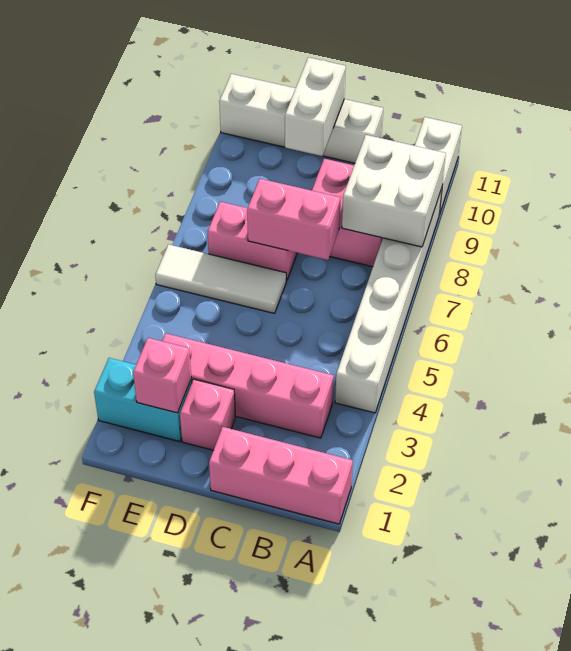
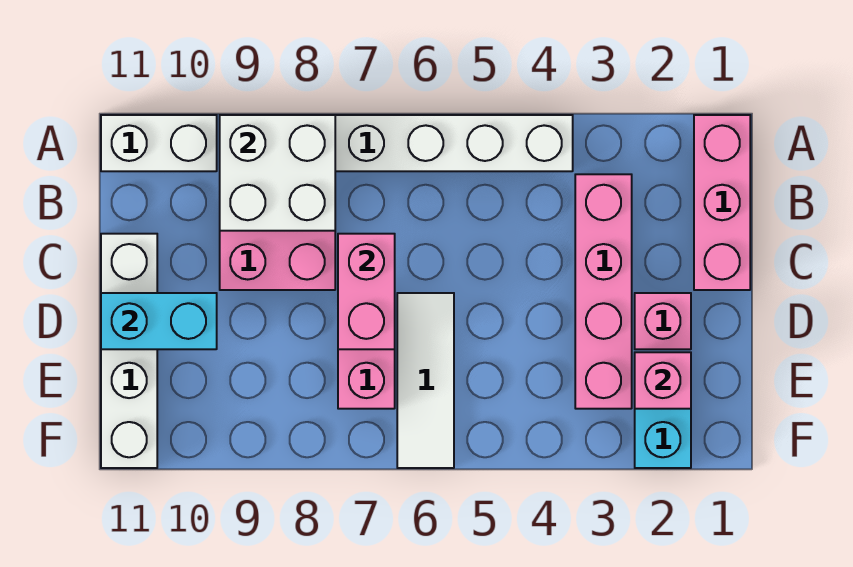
white 1x2 brick [285,57,346,156] -> cyan 1x2 brick [101,293,217,349]

